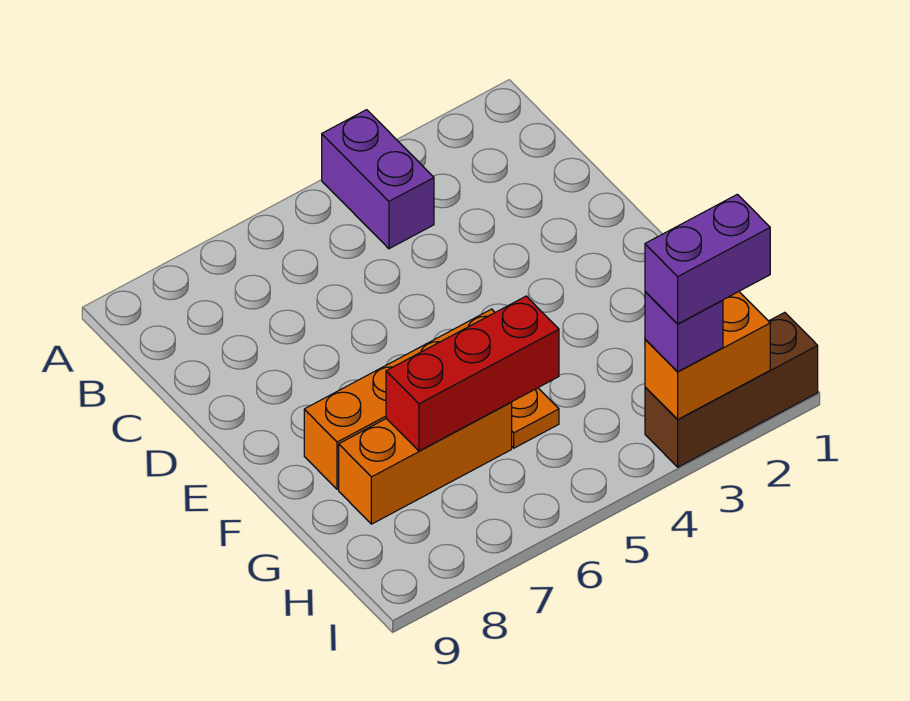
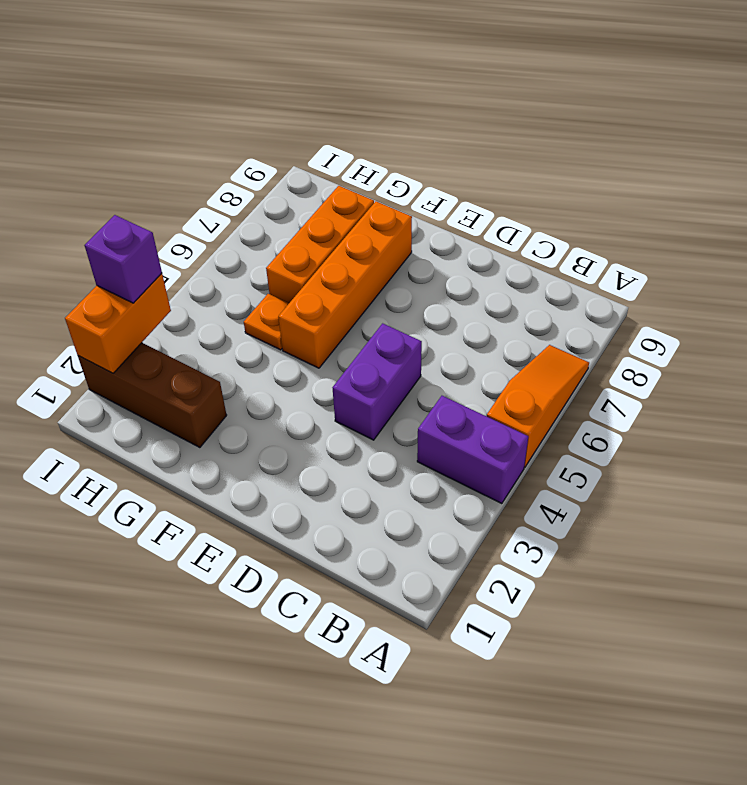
none -> orange 1x3 slope [487,345,589,467]
red 1x3 brick [386,296,559,451] -> none
brown 1x3 brick [645,312,818,467] -> brown 1x3 brick turned to [78,343,227,448]
purple 1x2 brick [645,194,770,324] -> purple 1x2 brick moved to [333,323,422,440]

